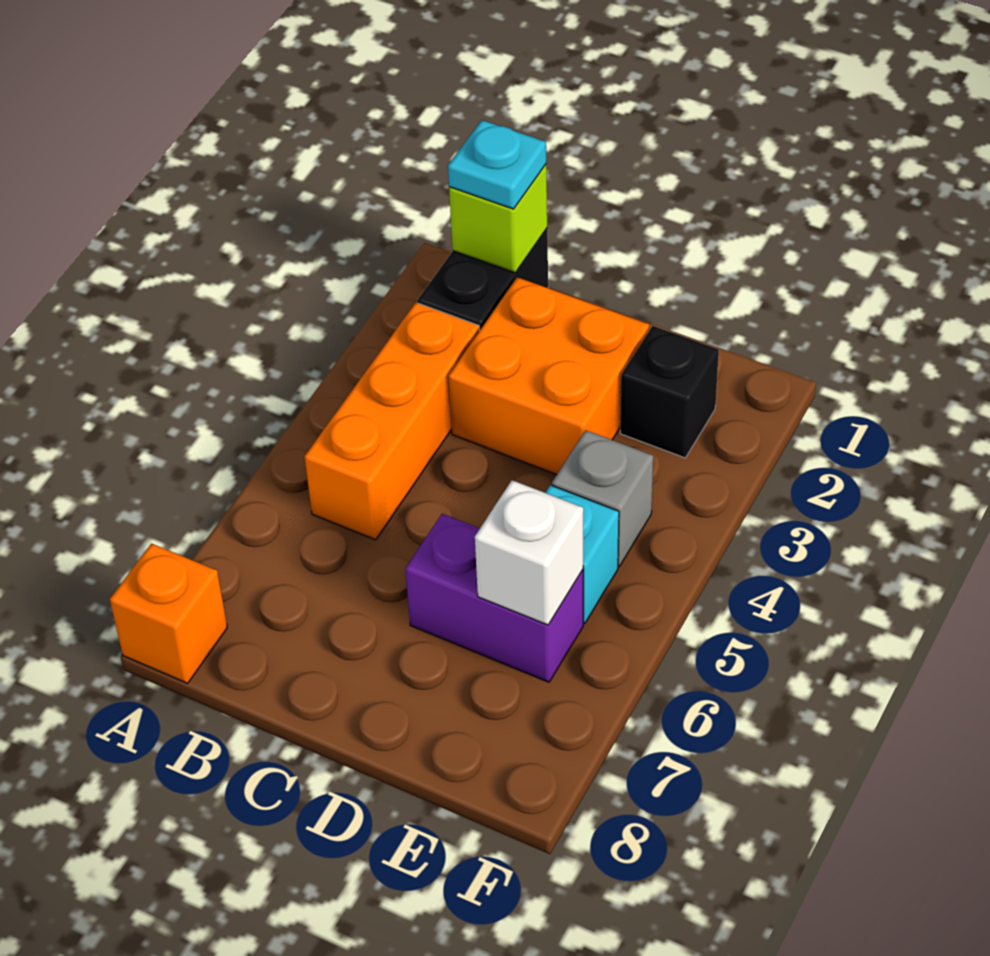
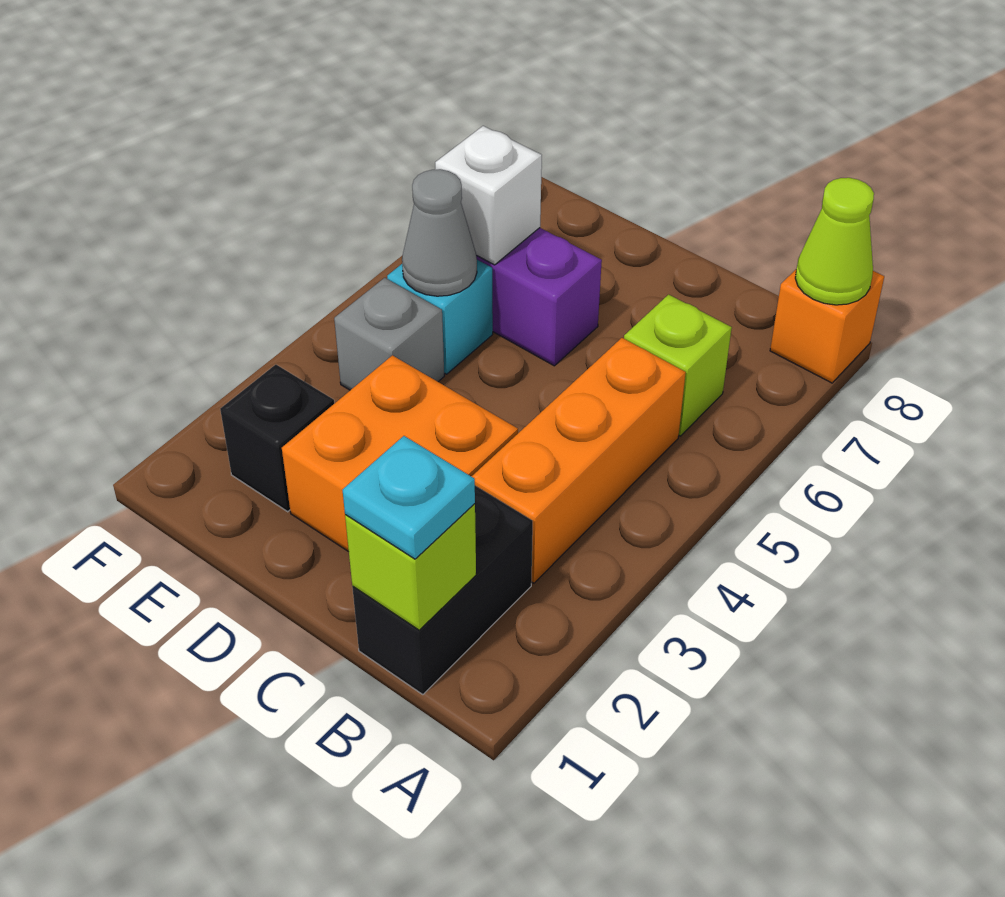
none -> lime 1x1 cone [795,178,874,305]
none -> lime 1x1 brick [624,295,732,436]
none -> grey 1x1 cone [402,169,477,296]

